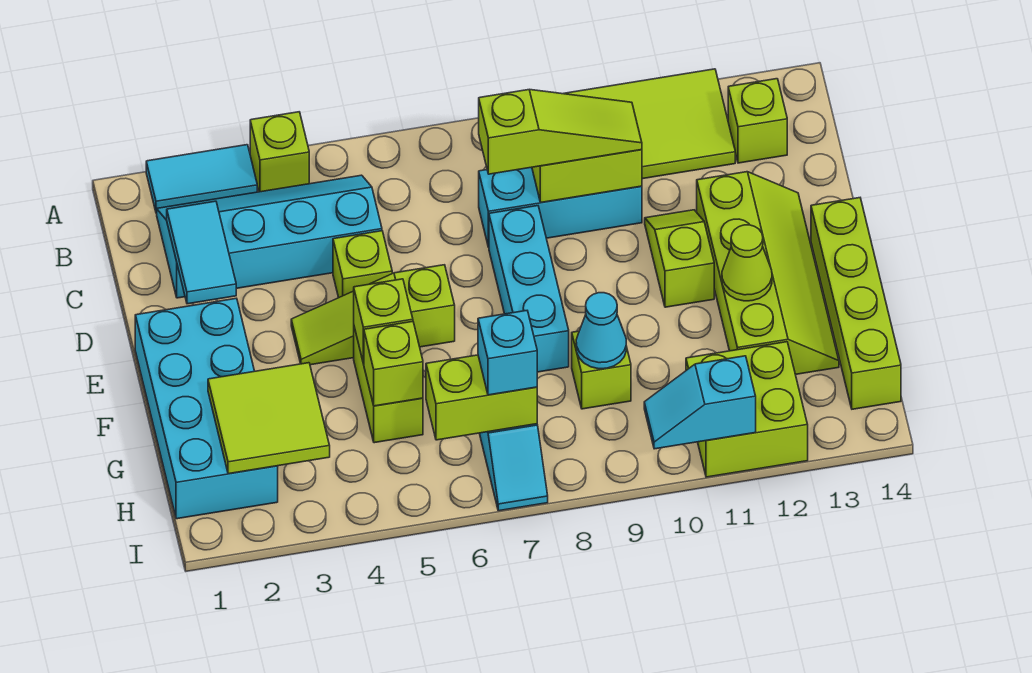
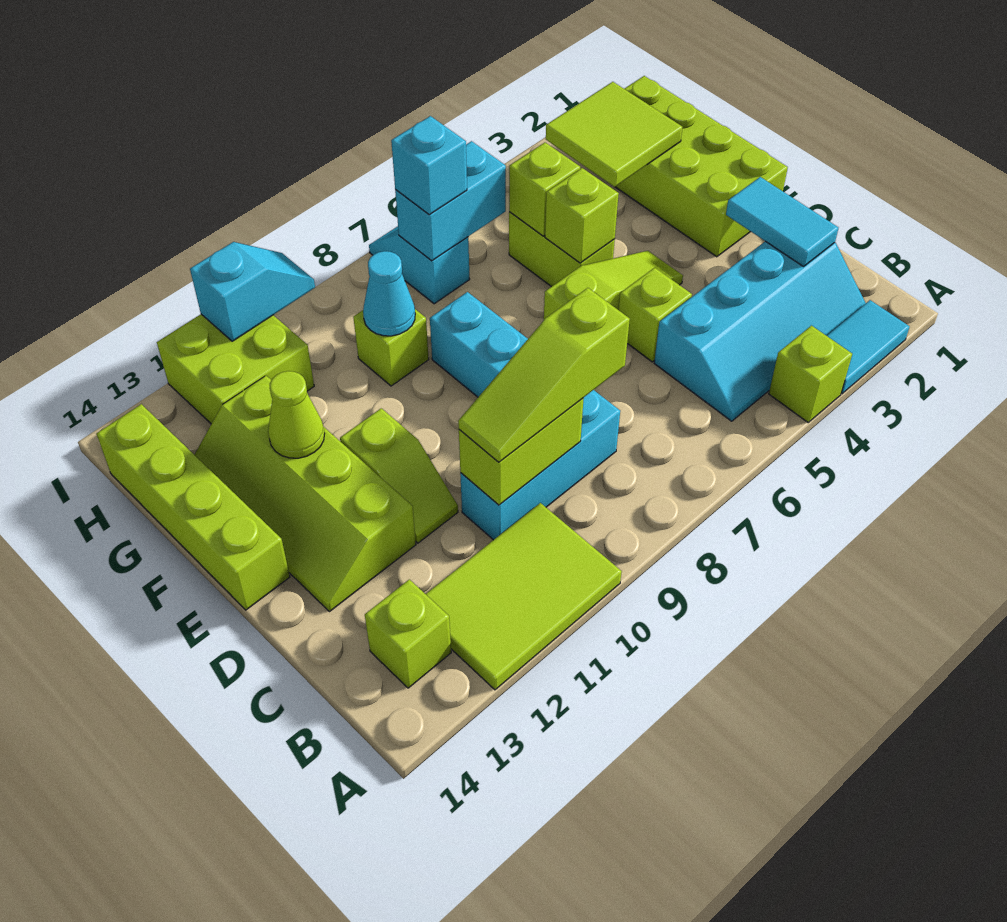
cyan 2x4 brick [135,298,278,519] -> lime 2x4 brick [616,76,788,257]
lime 1x2 brick [426,355,537,440] -> cyan 1x2 brick [395,141,506,261]

